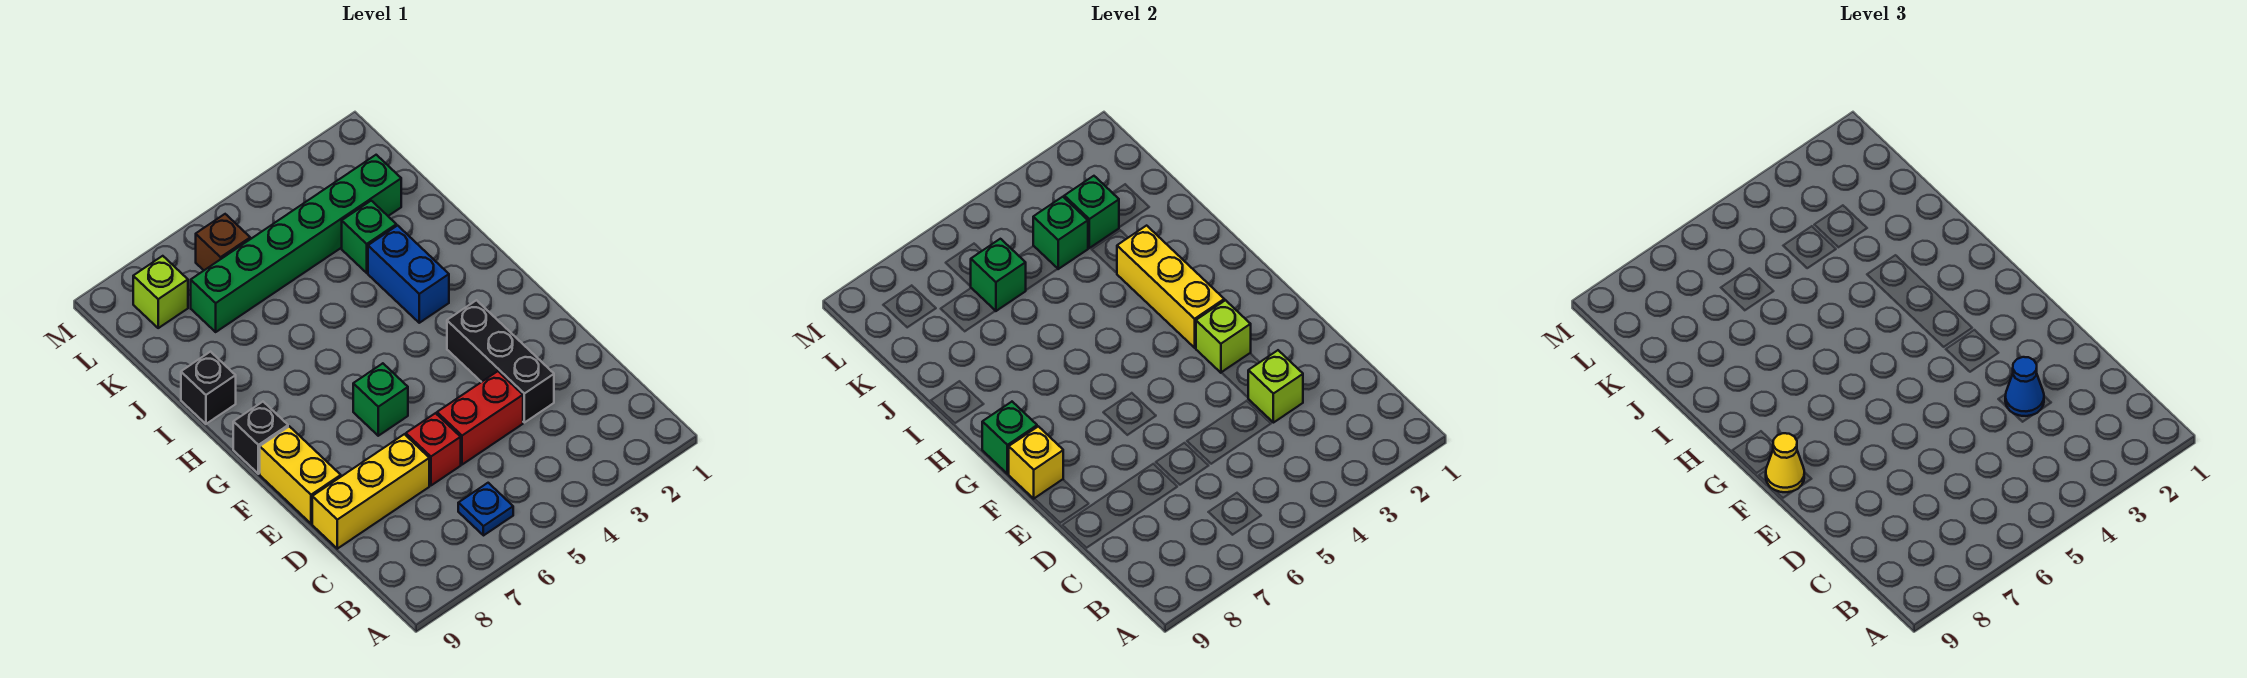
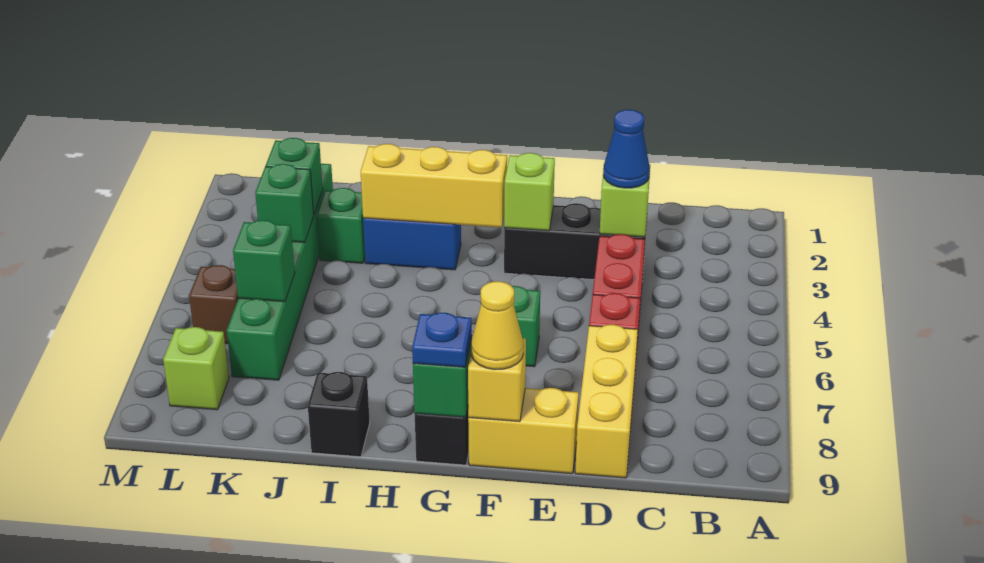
blue 1x1 plate [458,483,513,536] -> blue 1x1 plate moved to [412,313,472,367]

